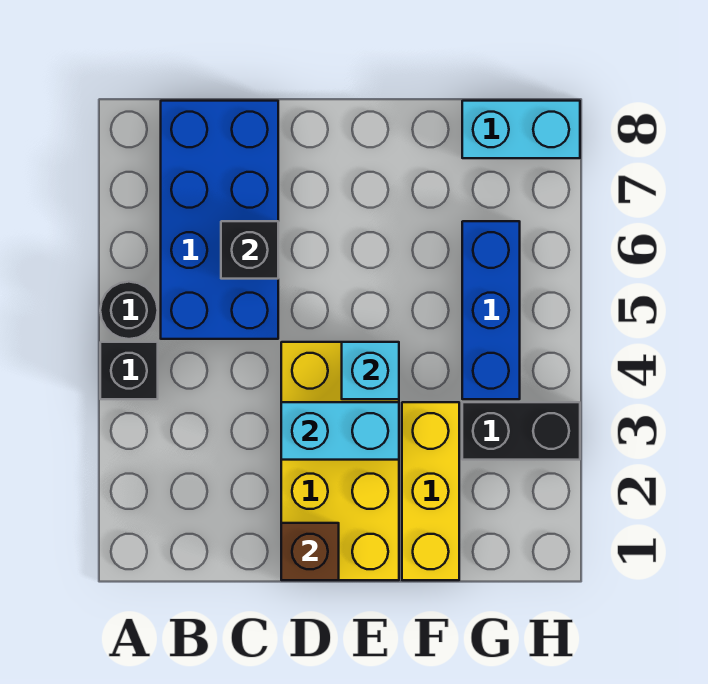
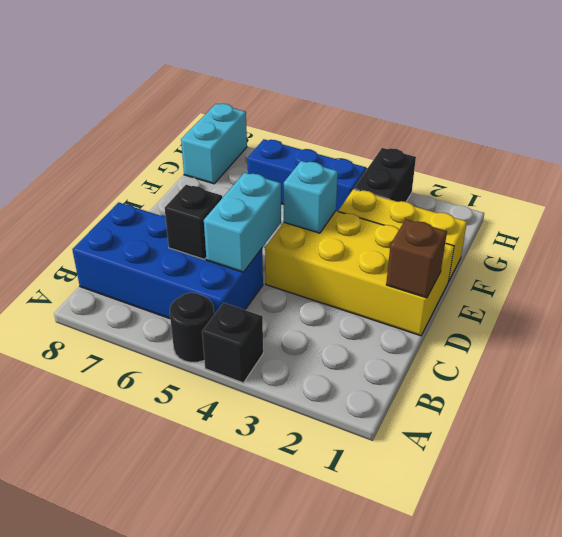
cyan 1x2 brick [281,402,399,460] -> cyan 1x2 brick moved to [204,173,281,272]

